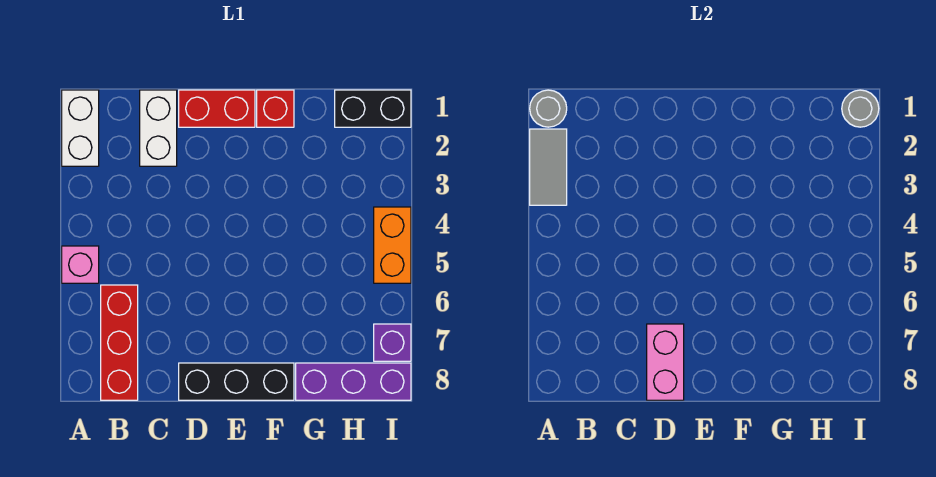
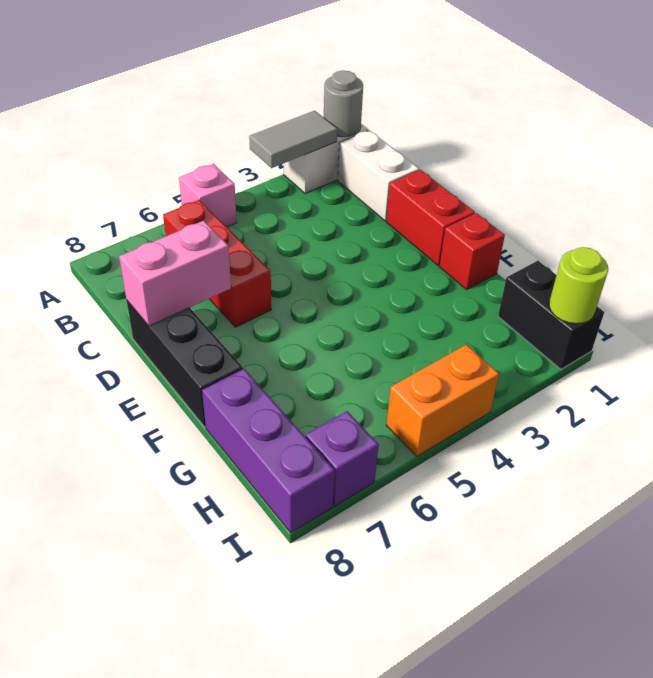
red 1x3 brick [101,285,138,400] -> red 1x3 brick turned to [163,200,271,327]
white 1x2 brick [140,90,177,166] -> white 1x2 brick turned to [338,130,419,221]
grey 1x1 round brick [842,90,879,127] -> lime 1x1 round brick [549,247,608,324]

